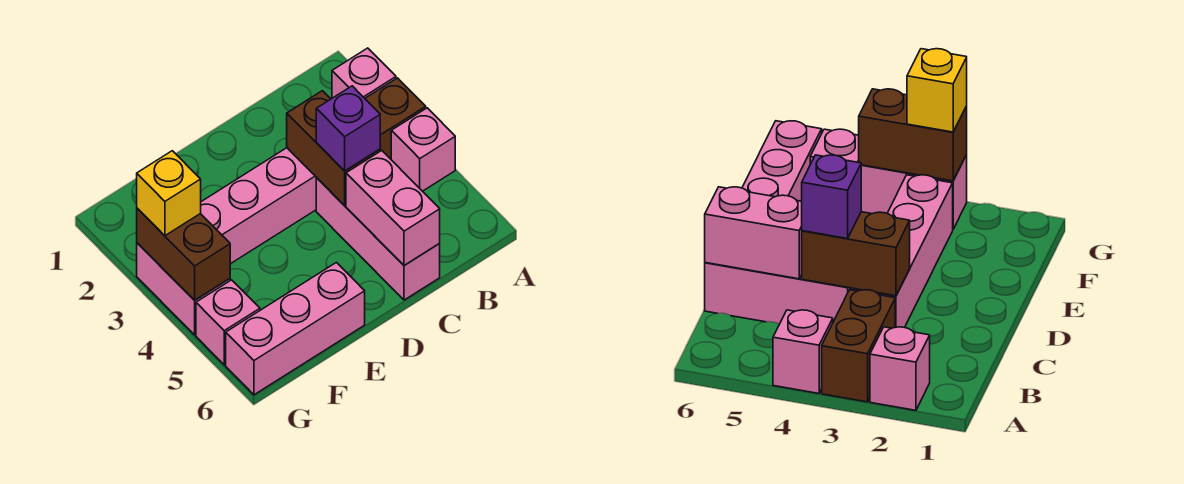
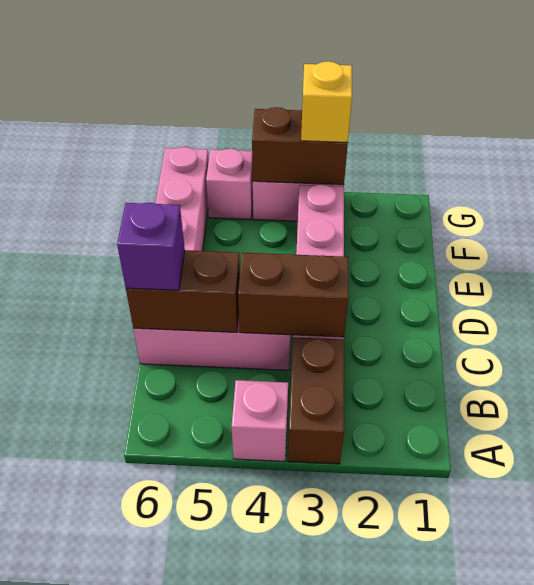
pink 1x1 brick [332,48,396,98] -> none
purple 1x1 brick [316,86,380,171] -> purple 1x1 brick moved to [117,203,185,290]
pink 1x2 brick [346,151,440,266] -> brown 1x2 brick [126,250,240,332]

